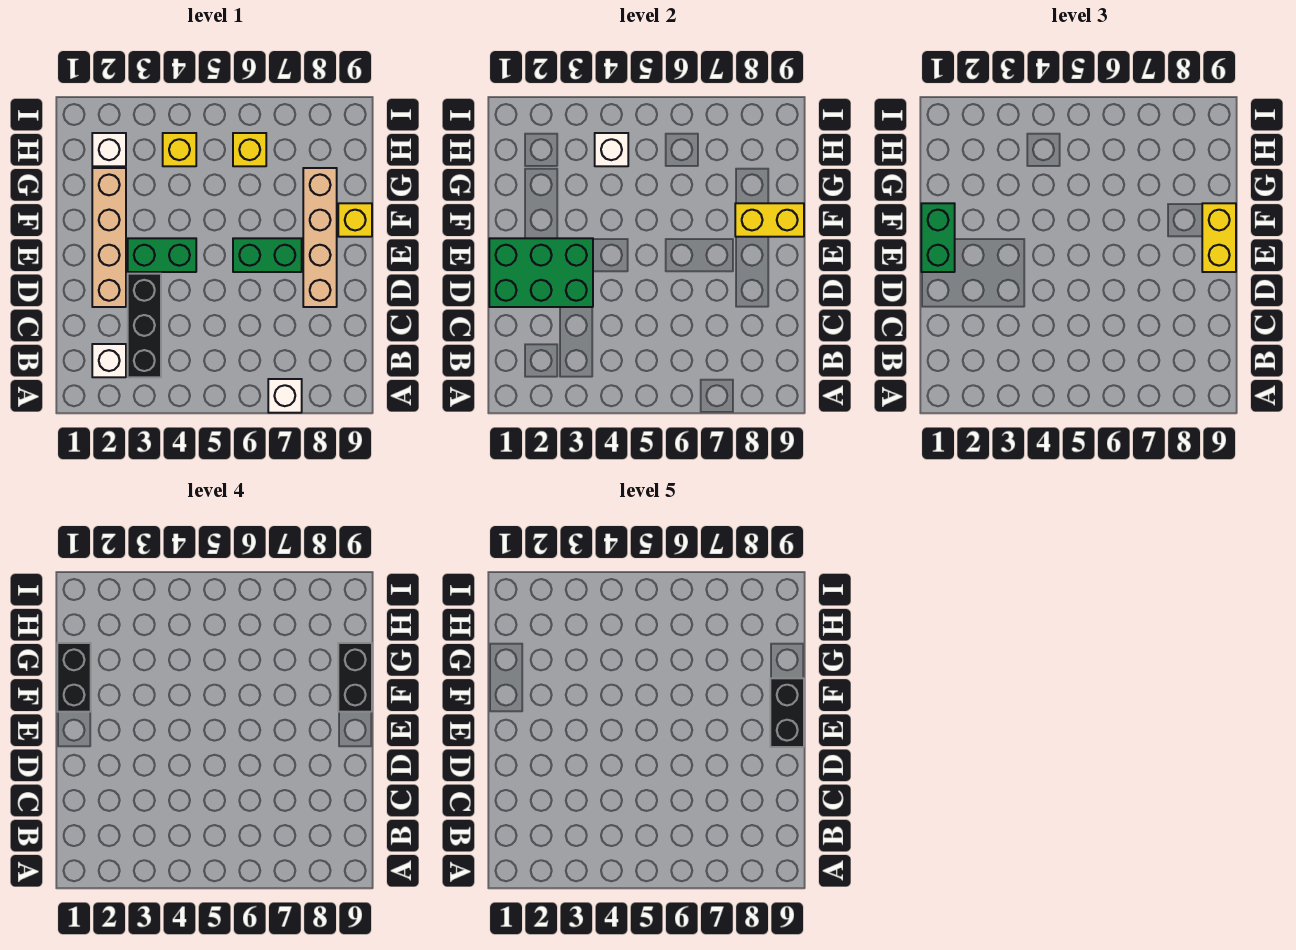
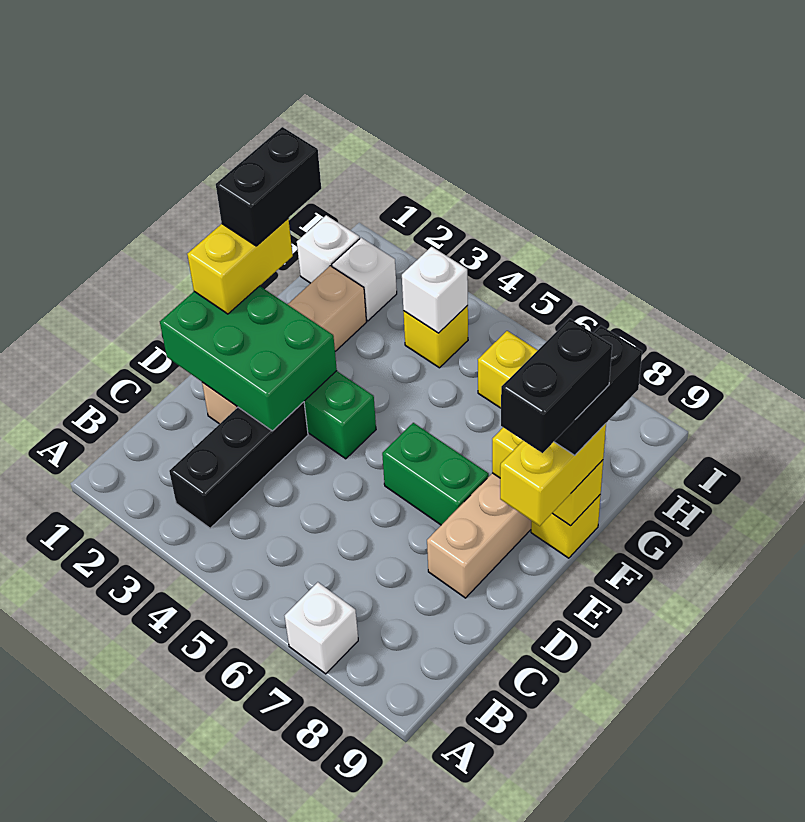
white 1x1 brick [92,344,126,377] -> white 1x1 brick moved to [297,215,360,283]
green 1x2 brick [921,203,955,272] -> yellow 1x2 brick [187,219,293,314]

